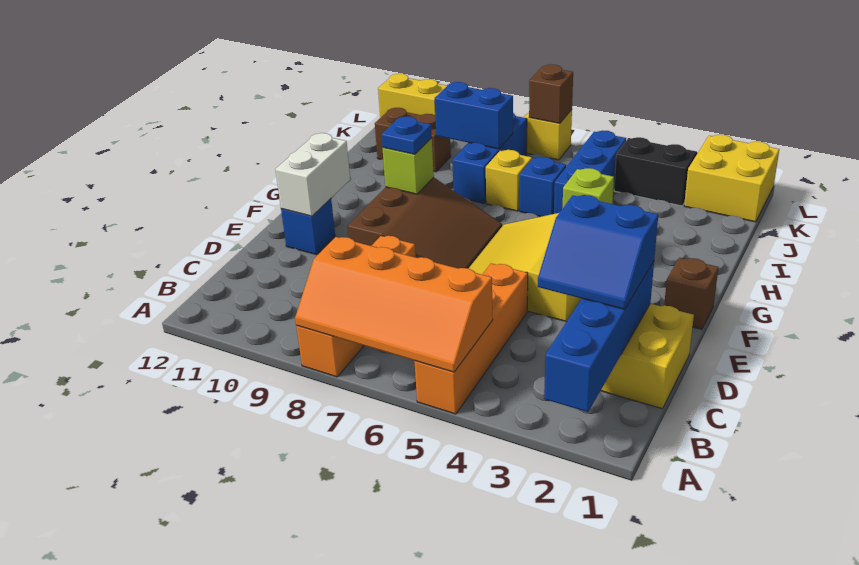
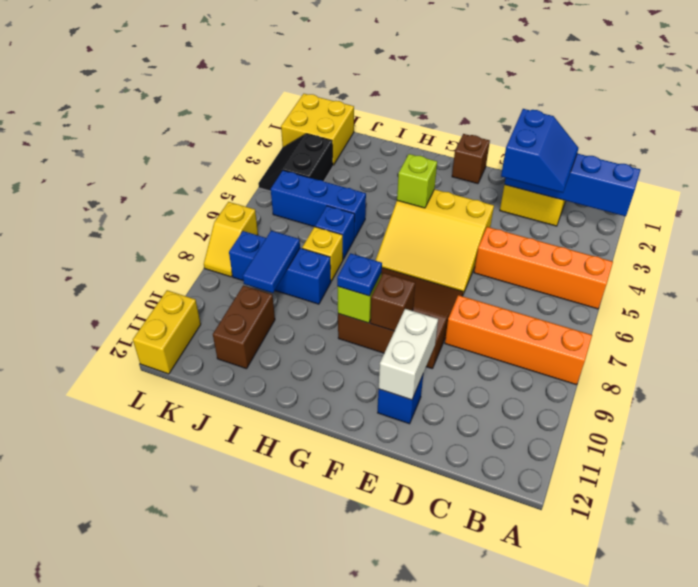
orange 2x4 slope [295,237,493,372] -> none
white 1x2 brick [275,133,350,216] -> white 1x2 brick turned to [379,309,438,400]
blue 1x2 brick [435,82,513,149] -> blue 1x2 tile [243,231,300,293]
brown 1x1 brick [529,64,573,123] -> brown 1x1 brick moved to [370,273,415,331]

